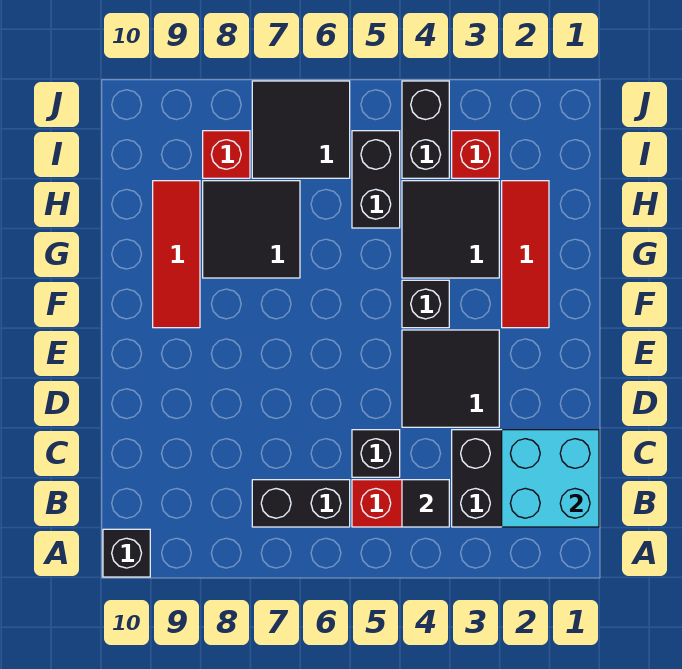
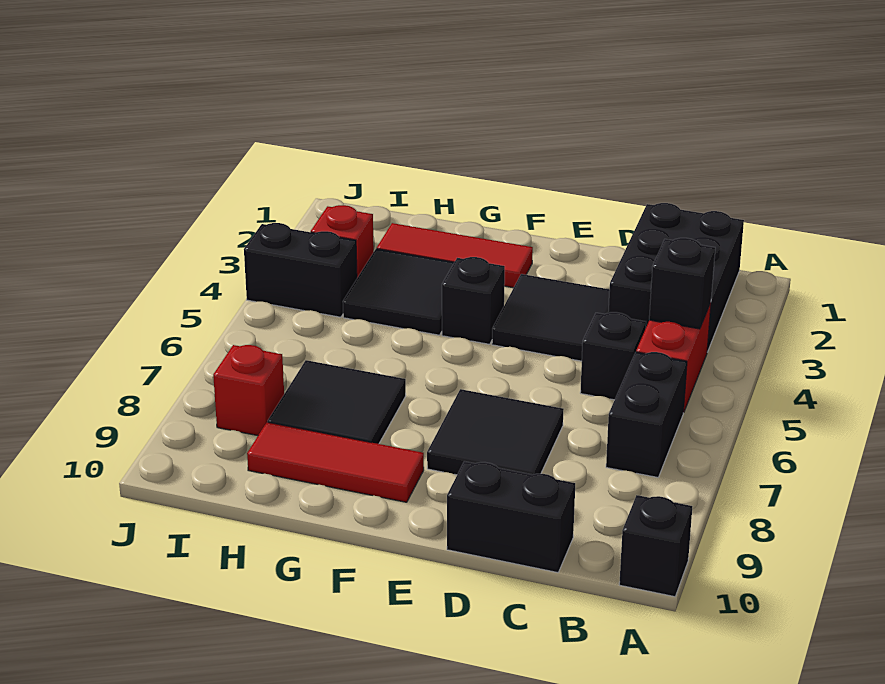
cyan 2x2 brick [502,430,599,527] -> none
black 1x1 tile [402,480,449,527] -> black 1x1 brick [649,238,715,329]
black 1x2 brick [352,131,400,228] -> black 1x2 brick moved to [447,461,575,573]
black 2x2 tile [252,81,350,178] -> black 2x2 tile moved to [427,389,564,475]

